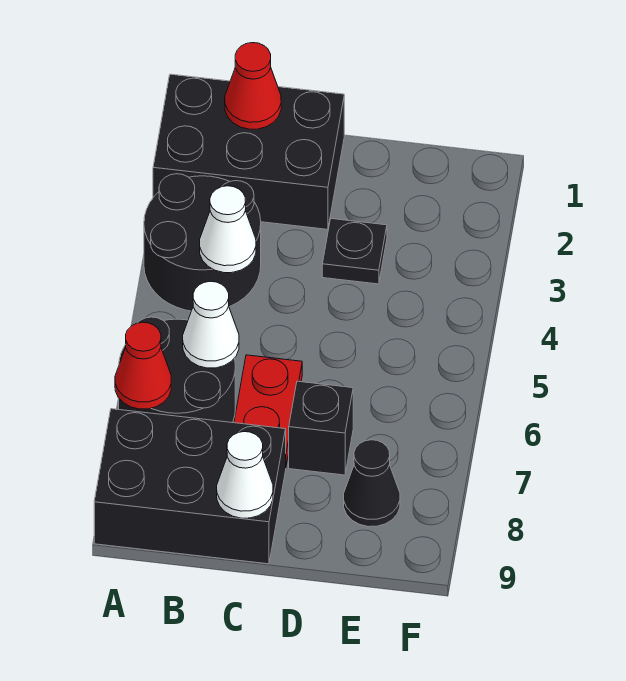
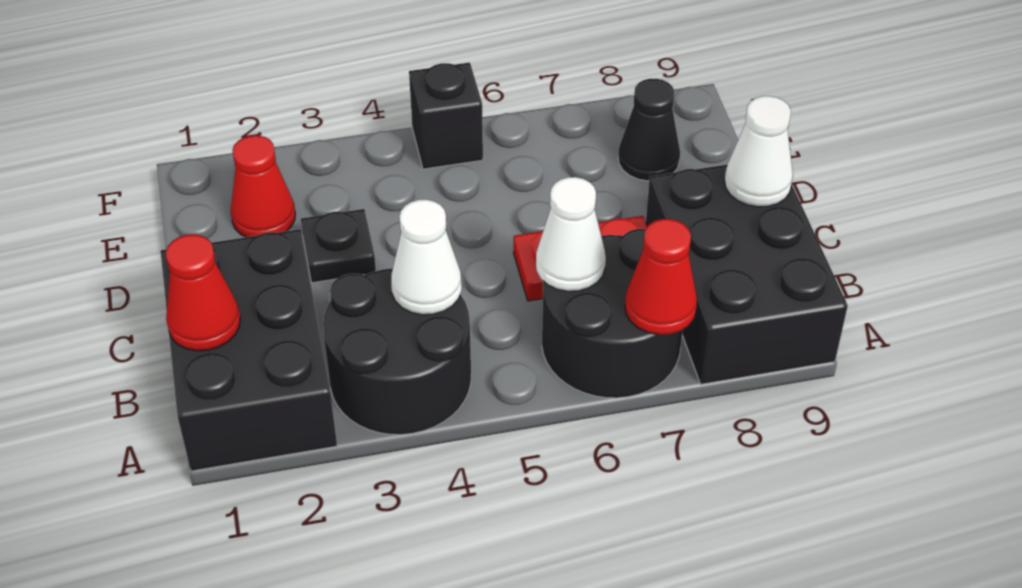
black 1x1 brick [289,381,353,475] -> black 1x1 brick moved to [409,62,483,169]
none -> red 1x1 cone [231,135,295,237]

